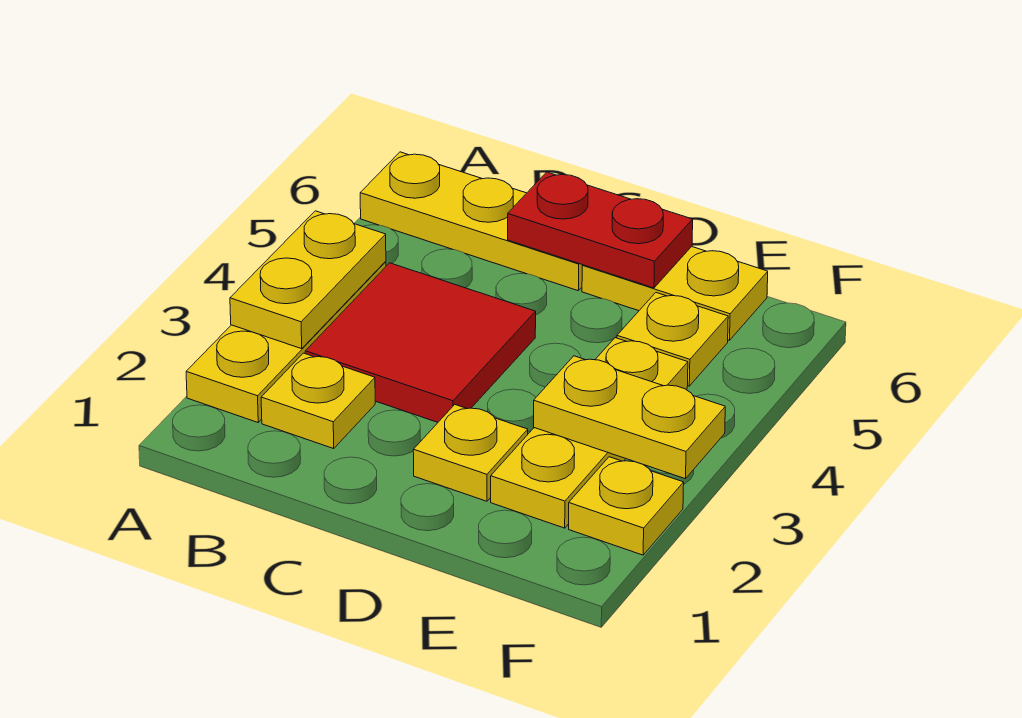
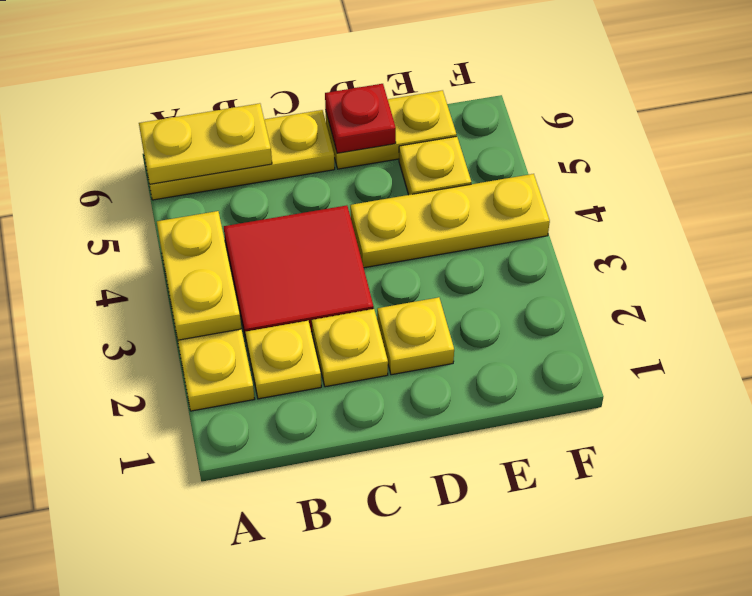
red 1x2 plate [508,172,693,288] -> red 1x1 plate [325,84,396,153]
yellow 1x3 plate [491,338,688,528] -> yellow 1x3 plate turned to [350,174,550,268]
yellow 1x2 plate [534,356,725,479] -> yellow 1x2 plate moved to [139,103,272,184]
yellow 1x1 plate [569,457,684,555] -> yellow 1x1 plate moved to [312,309,388,387]

